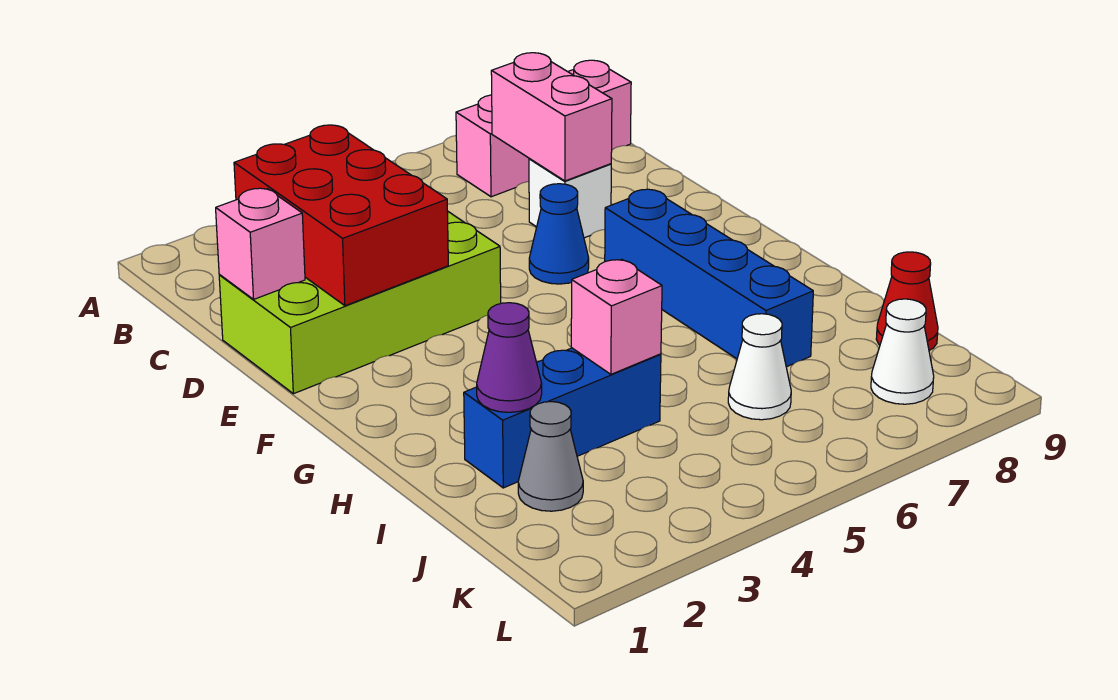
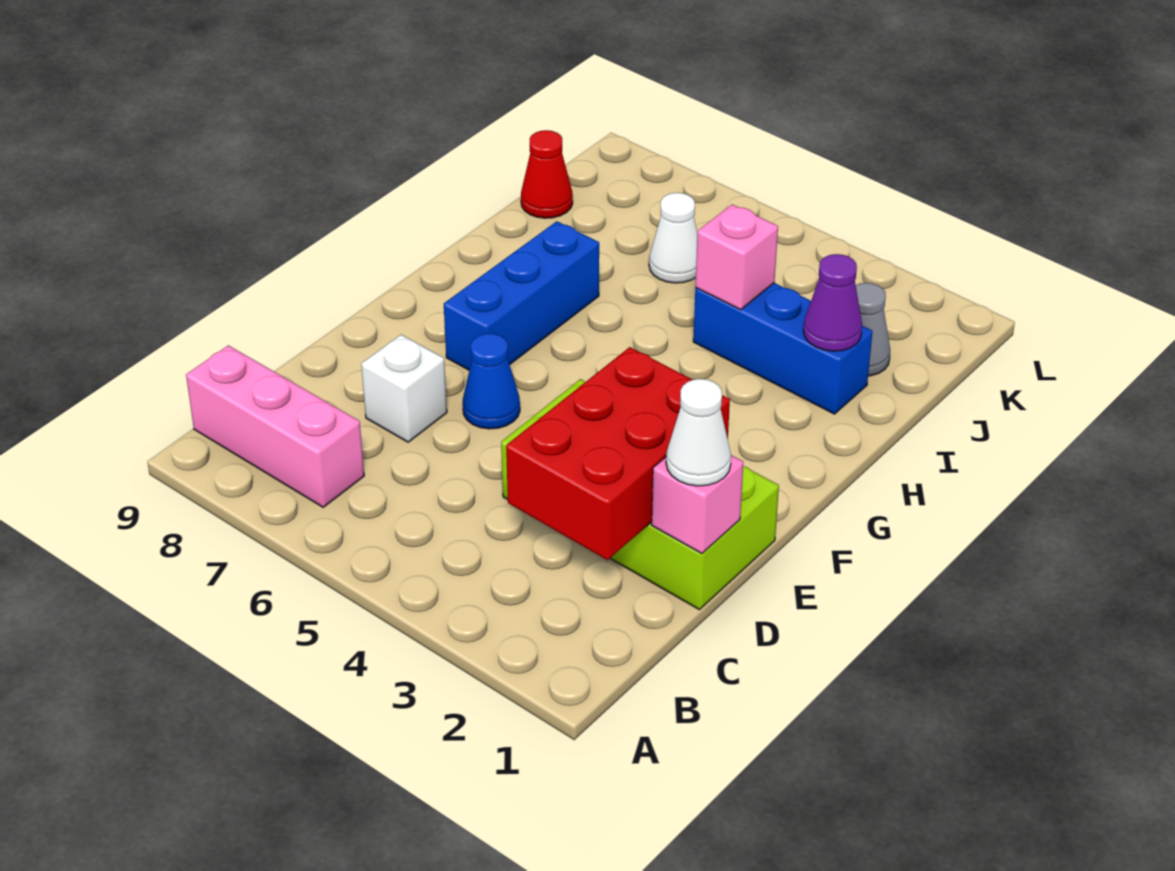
pink 1x2 brick [491,53,612,181] -> none
blue 1x4 brick [605,189,813,367] -> blue 1x3 brick [444,221,599,370]
white 1x1 cone [871,299,934,404] -> white 1x1 cone moved to [666,379,731,486]

